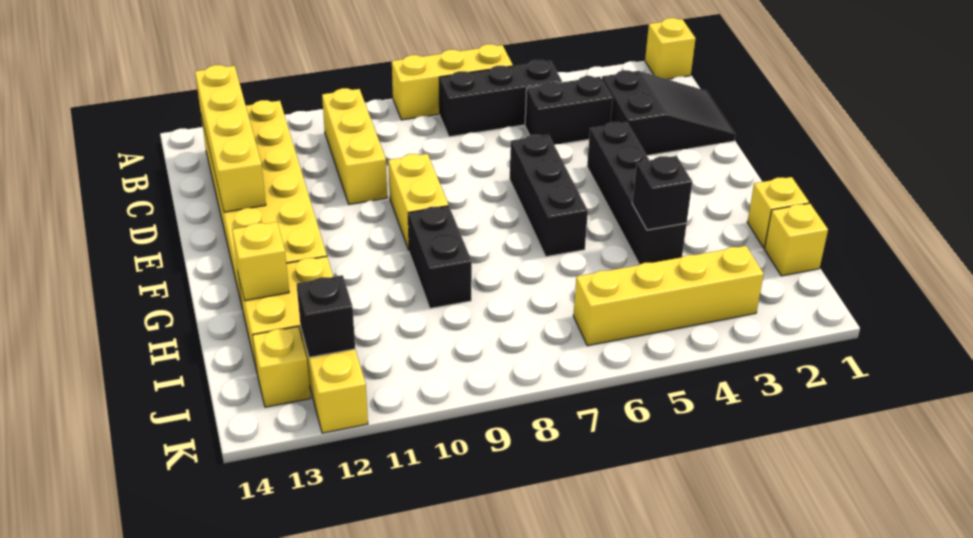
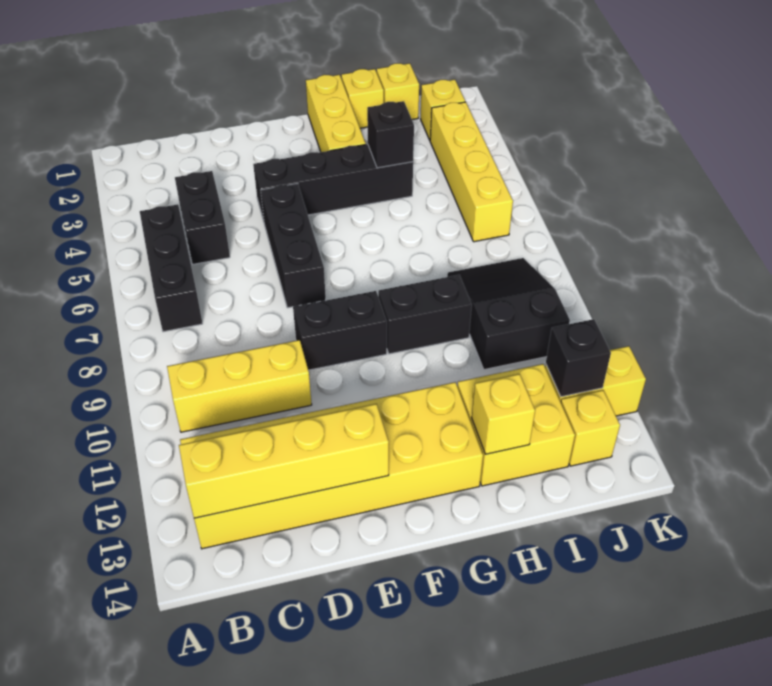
yellow 1x1 brick [645,18,696,79] -> yellow 1x1 brick moved to [421,80,465,140]
yellow 1x3 brick [392,44,513,120] -> yellow 1x3 brick moved to [306,75,366,152]
black 2x3 slope [602,70,735,155] -> black 2x3 slope moved to [447,258,570,370]
black 1x3 brick [510,135,588,257] -> black 1x3 brick turned to [260,183,326,308]
yellow 1x2 brick [388,154,449,250] -> black 1x2 brick [293,291,387,370]

